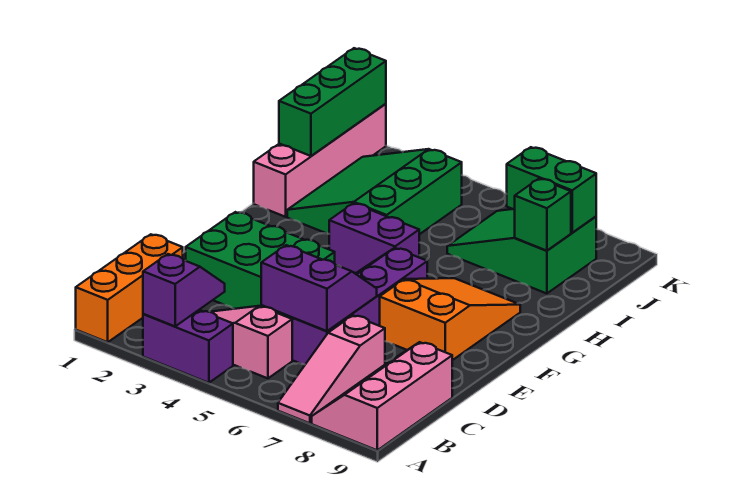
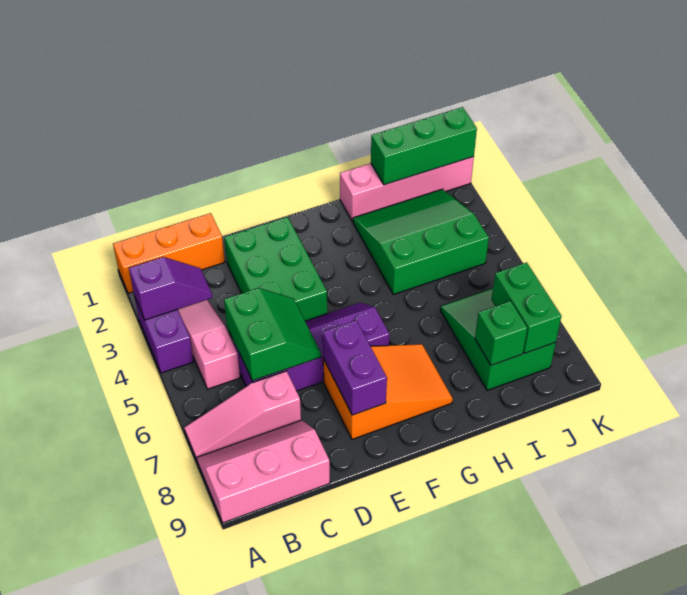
purple 2x2 slope [261,245,377,331] -> green 2x2 slope [224,288,321,381]
purple 1x2 brick [329,203,419,273] -> purple 1x2 brick moved to [323,321,387,415]

